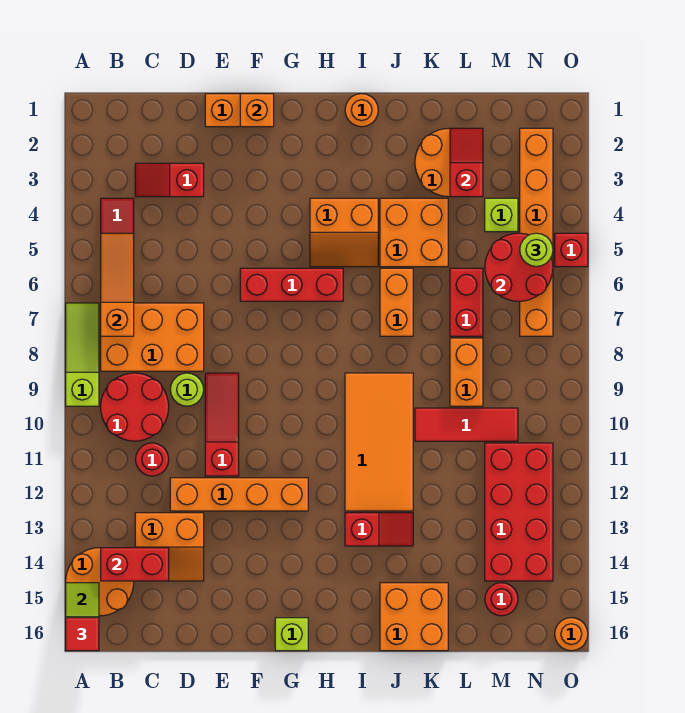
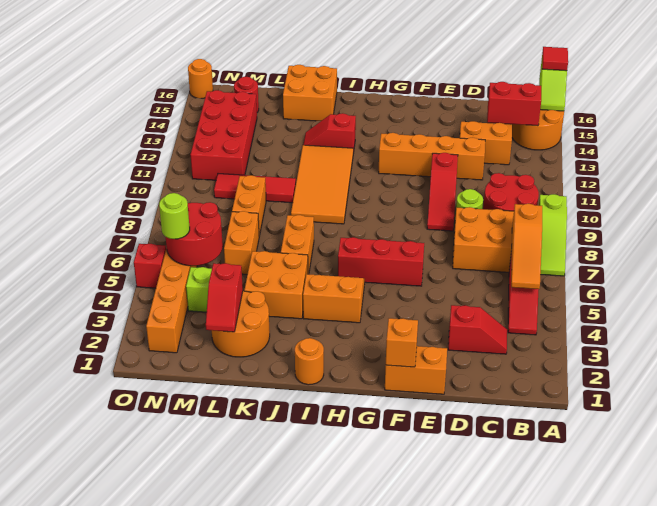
red 1x1 round brick [136,443,169,476] -> none
lime 1x1 brick [275,618,308,651] -> none
red 1x2 brick [450,268,483,336] -> orange 1x2 brick [224,211,259,274]

